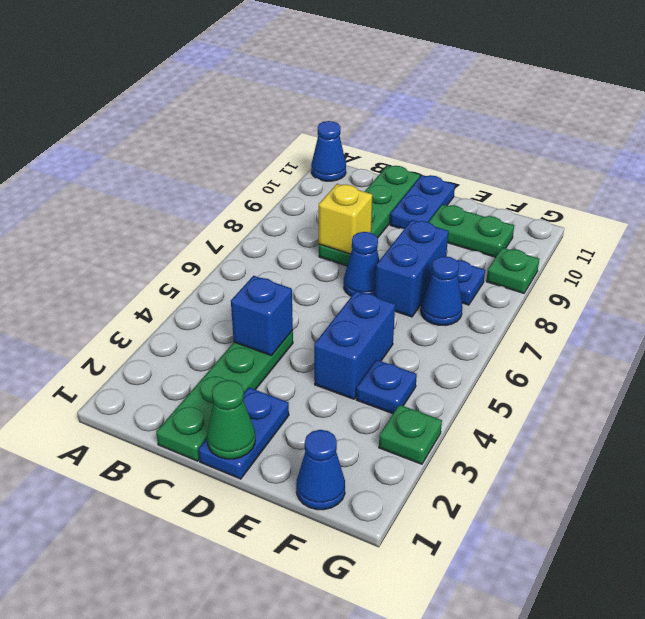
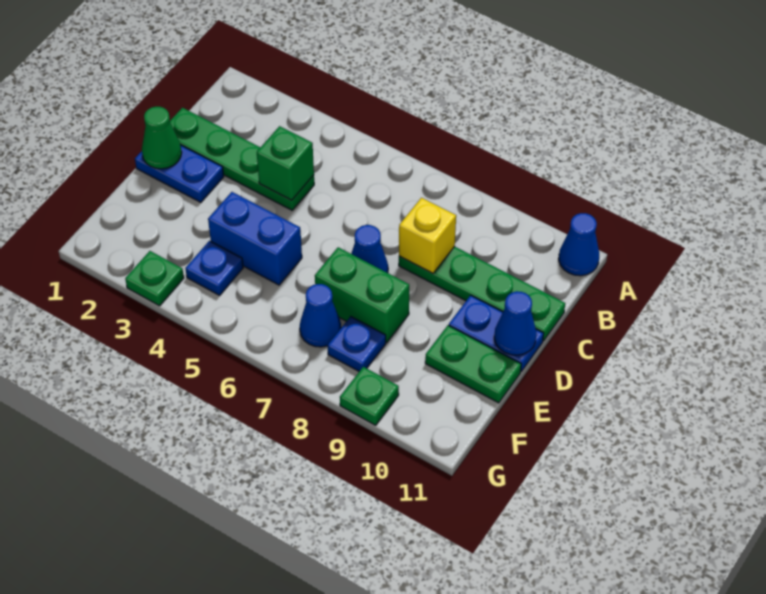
blue 1x1 brick [231,276,293,356] -> green 1x1 brick [257,126,314,200]
blue 1x2 brick [375,220,449,317] -> green 1x2 brick [315,247,409,343]
green 1x2 plate [429,204,514,257] -> green 1x2 plate turned to [425,325,521,403]
blue 1x1 cone [296,430,345,510] -> blue 1x1 cone moved to [494,291,536,355]

